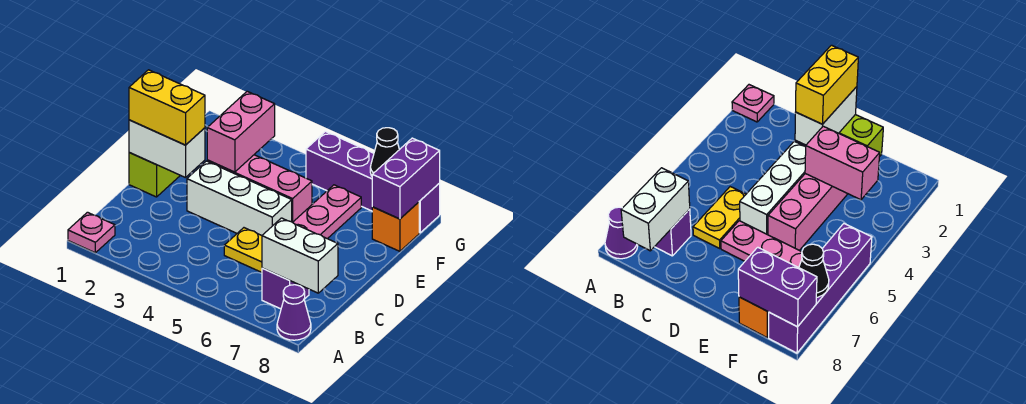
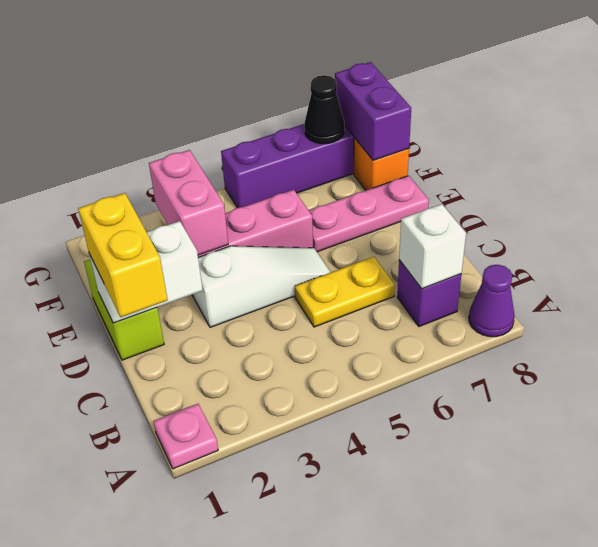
white 1x2 brick [262,218,338,293] -> white 1x1 brick [399,204,466,289]
yellow 1x2 brick [129,70,205,145] -> yellow 1x2 brick turned to [78,193,168,317]
white 1x3 brick [187,161,292,235] -> white 1x3 slope [193,246,331,327]
pink 1x3 plate [293,185,361,239] -> pink 1x3 plate turned to [309,176,429,252]

